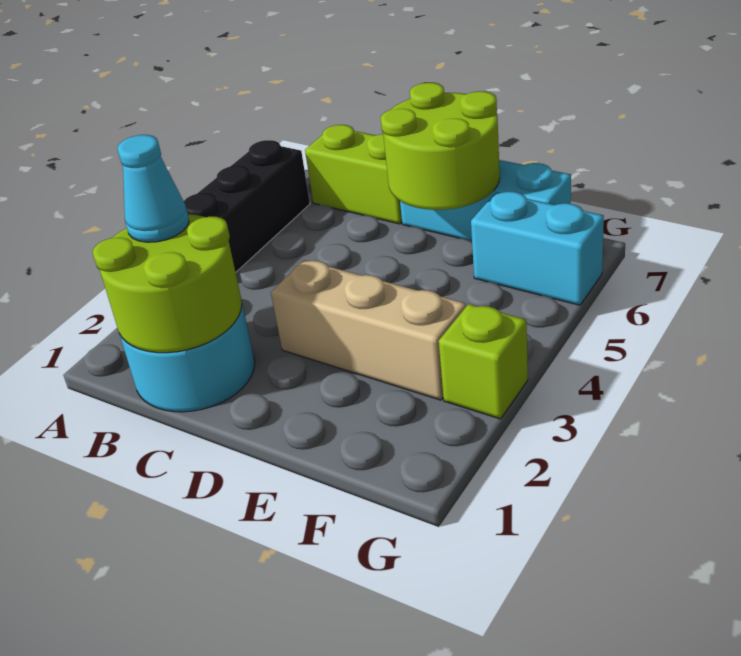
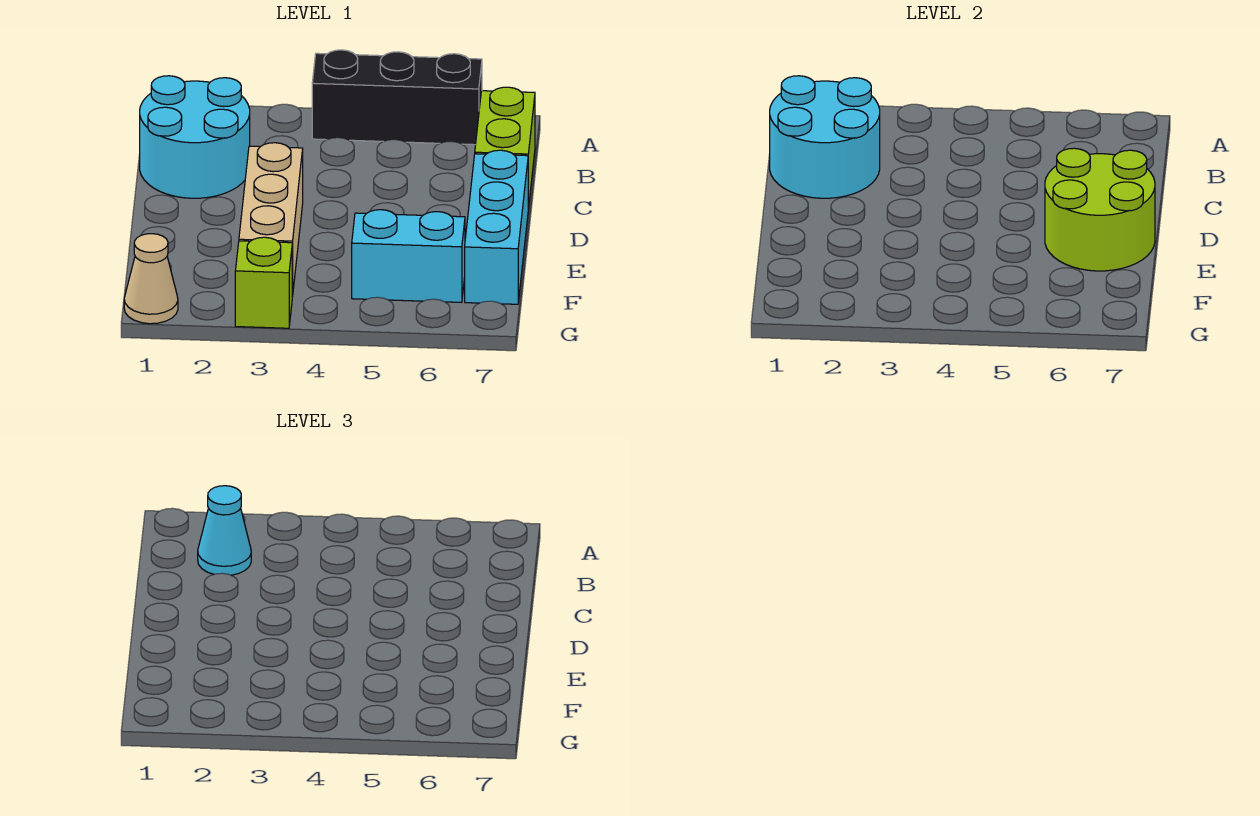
lime 2x2 round brick [93,214,242,353] -> cyan 2x2 round brick [770,76,880,198]
cyan 1x2 brick [471,192,604,305] -> cyan 1x2 brick turned to [352,210,465,302]
none -> tan 1x1 cone [124,234,178,324]

